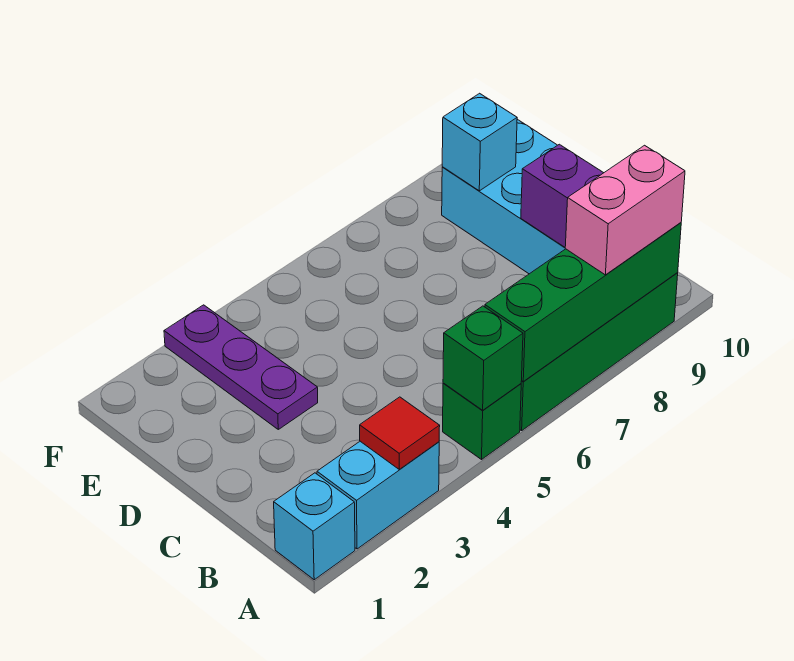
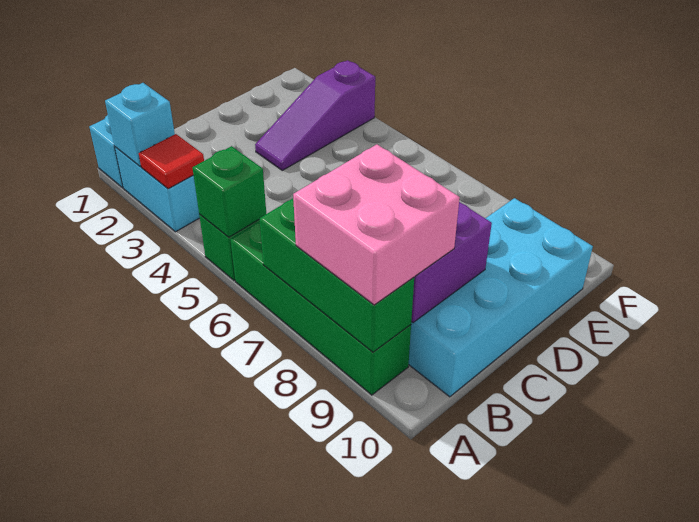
green 1x4 brick [485,223,681,381] -> green 1x3 brick [259,199,414,352]
pink 1x2 brick [565,145,685,275] -> pink 2x2 brick [293,144,460,305]
purple 1x3 plate [164,305,318,429] -> purple 1x3 slope [255,60,375,170]
cyan 1x1 brick [442,93,517,191] -> cyan 1x1 brick moved to [105,83,175,166]

